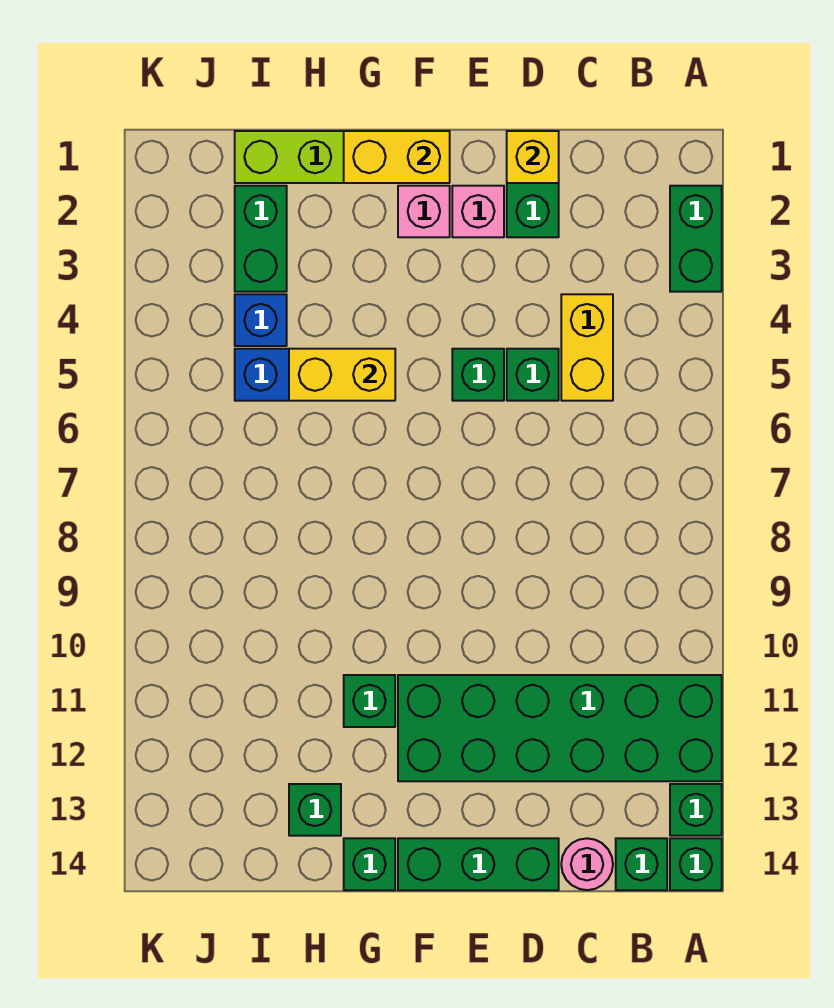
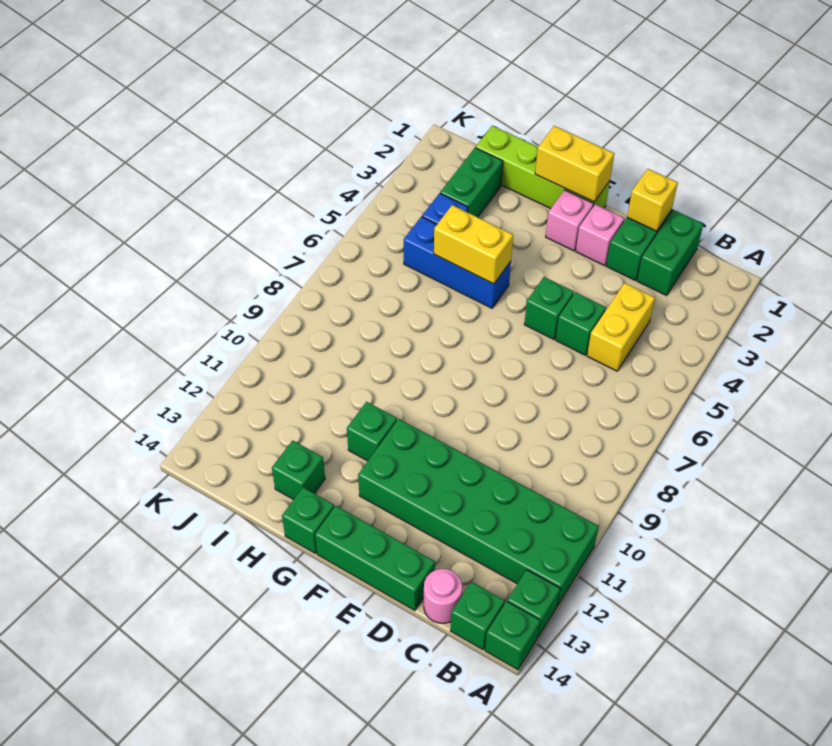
green 1x2 brick [670,186,722,292] -> green 1x2 brick moved to [637,210,703,295]

